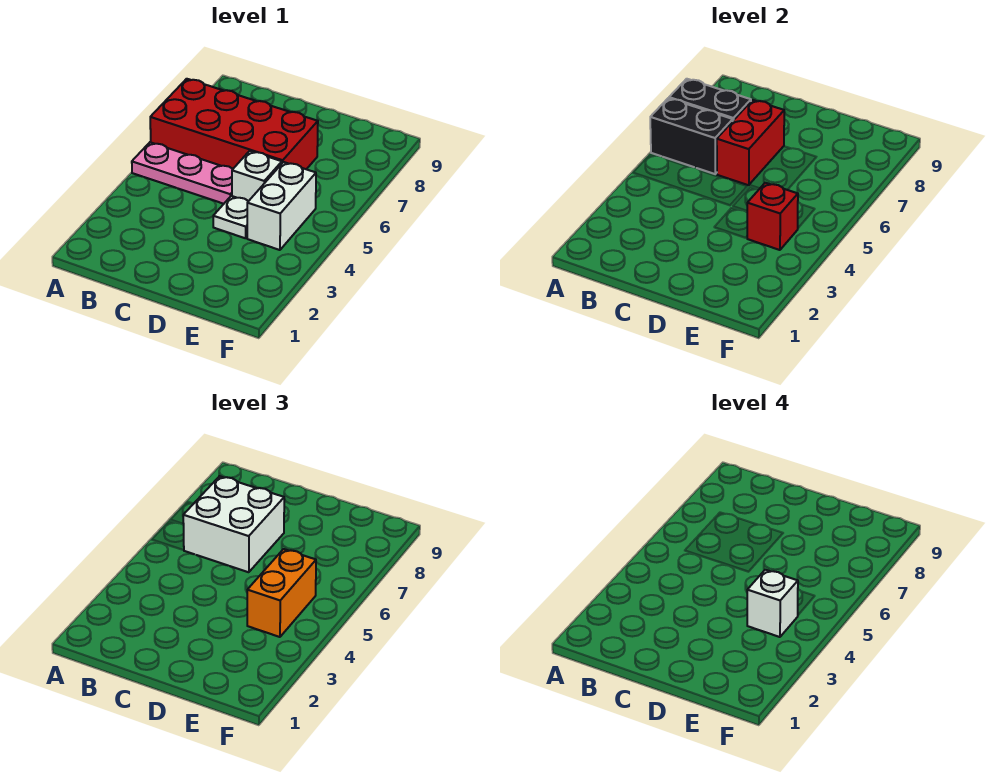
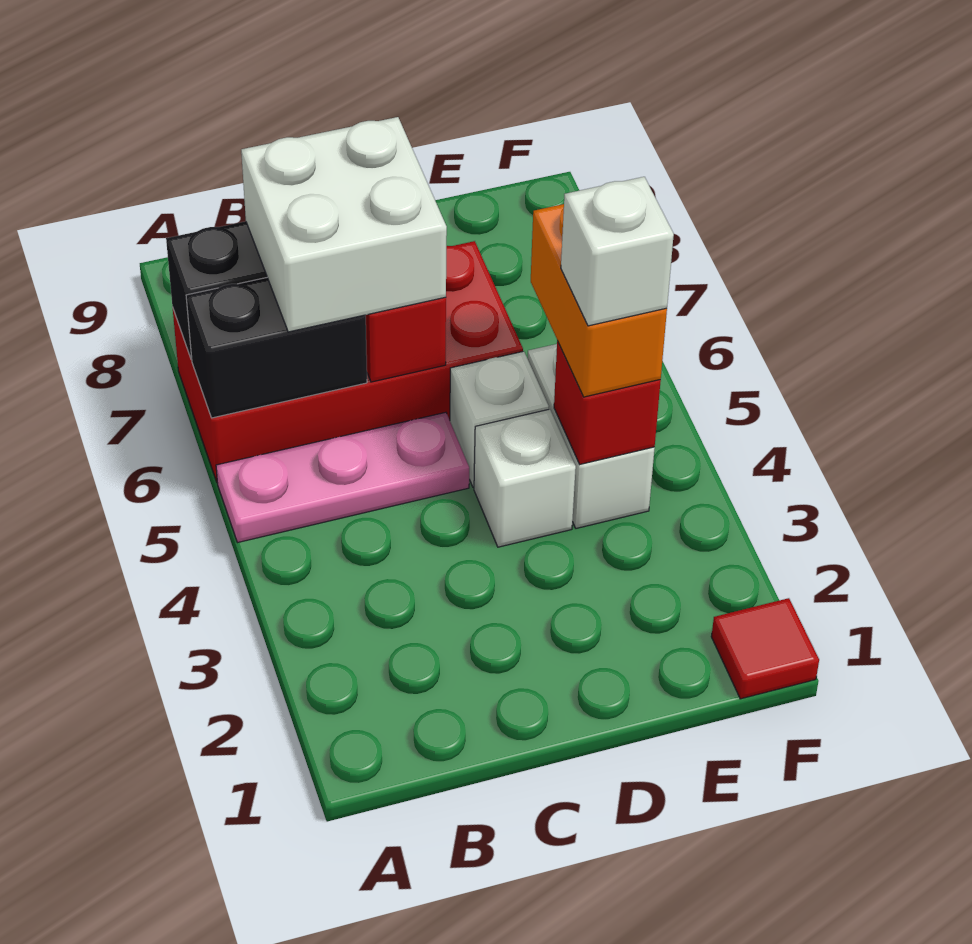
white 1x1 plate [213,196,248,238] -> white 1x1 brick [474,409,576,547]
none -> red 1x1 tile [711,598,819,699]

